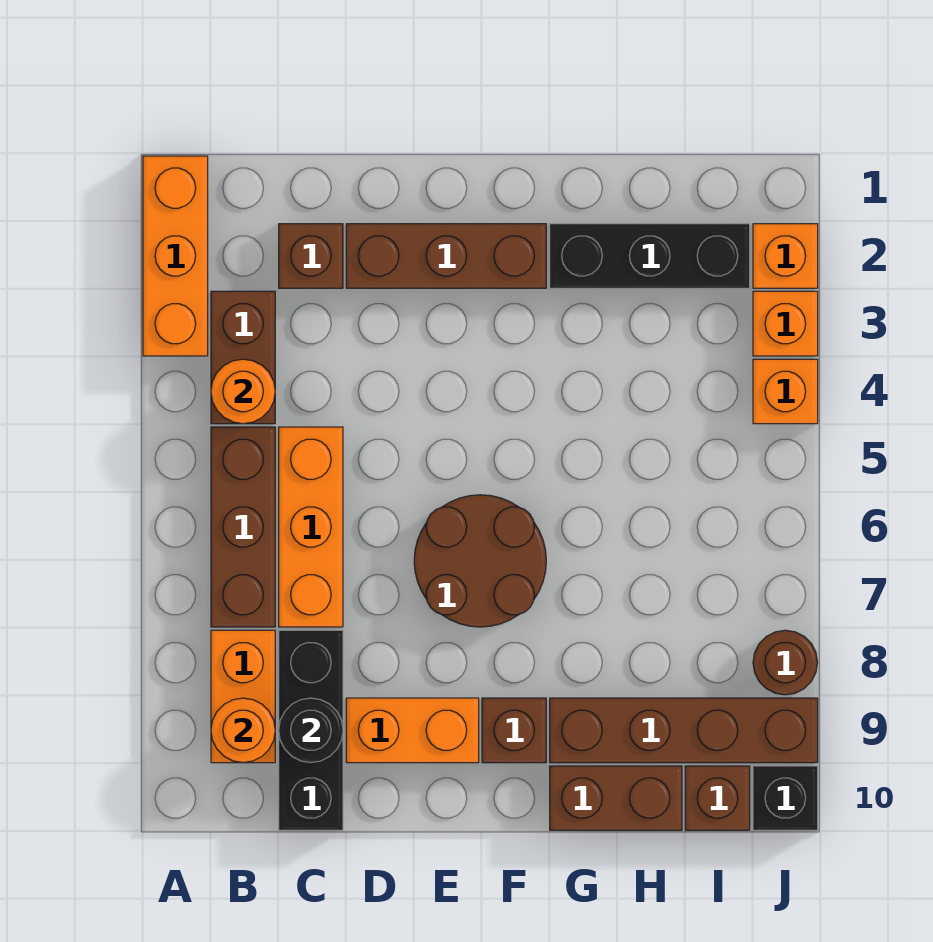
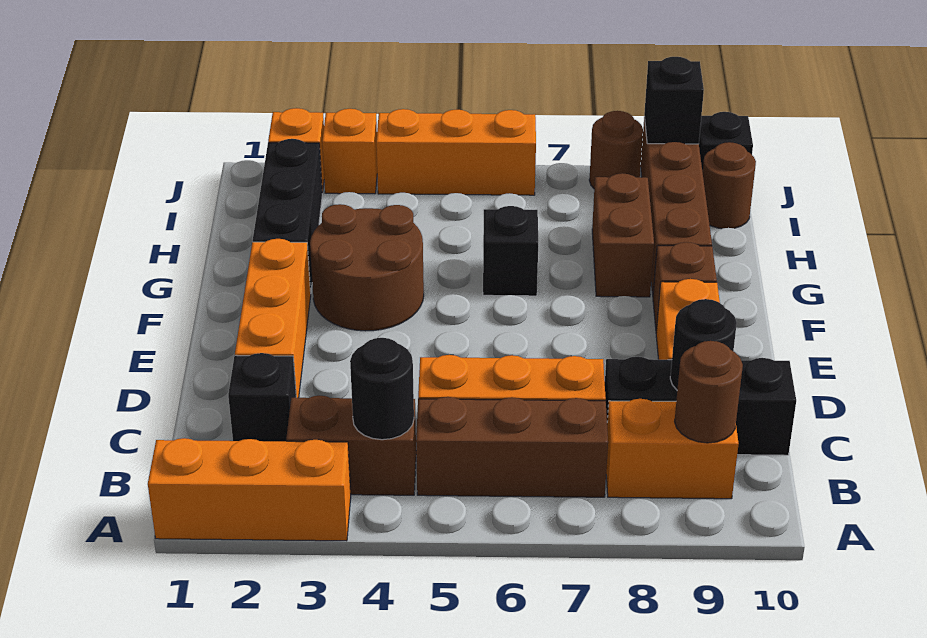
orange 1x1 round brick [211,359,275,424] -> black 1x1 round brick [350,338,414,440]
orange 1x1 round brick [211,698,275,763] -> brown 1x1 round brick [675,341,743,443]
brown 1x1 brick [279,224,343,288] -> black 1x1 brick [228,353,296,441]
brown 1x3 brick [346,224,546,288] -> orange 1x3 brick [235,239,311,398]
brown 2x2 round brick [414,495,546,627] -> brown 2x2 round brick moved to [310,204,424,331]
none -> black 1x1 brick [483,206,538,296]
brown 1x2 brick [550,766,682,830] -> brown 1x2 brick moved to [592,173,654,297]
brown 1x1 brick [685,766,750,830] -> brown 1x1 round brick [703,142,756,229]
orange 1x1 brick [753,359,818,424] -> orange 1x3 brick [376,109,536,195]
none -> black 1x1 brick [644,57,704,144]

